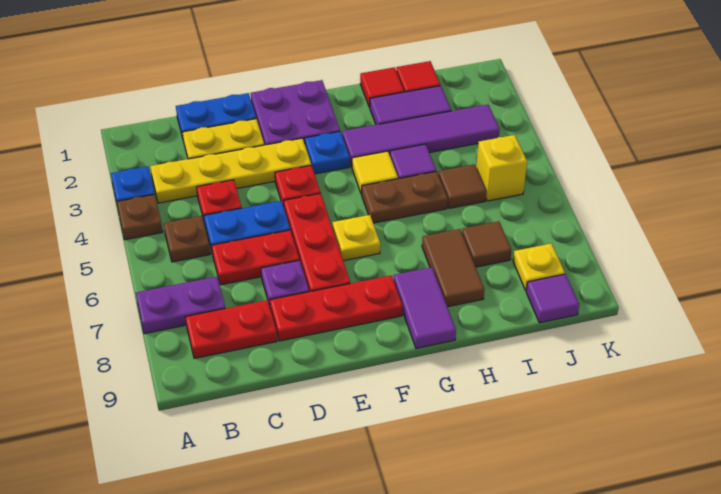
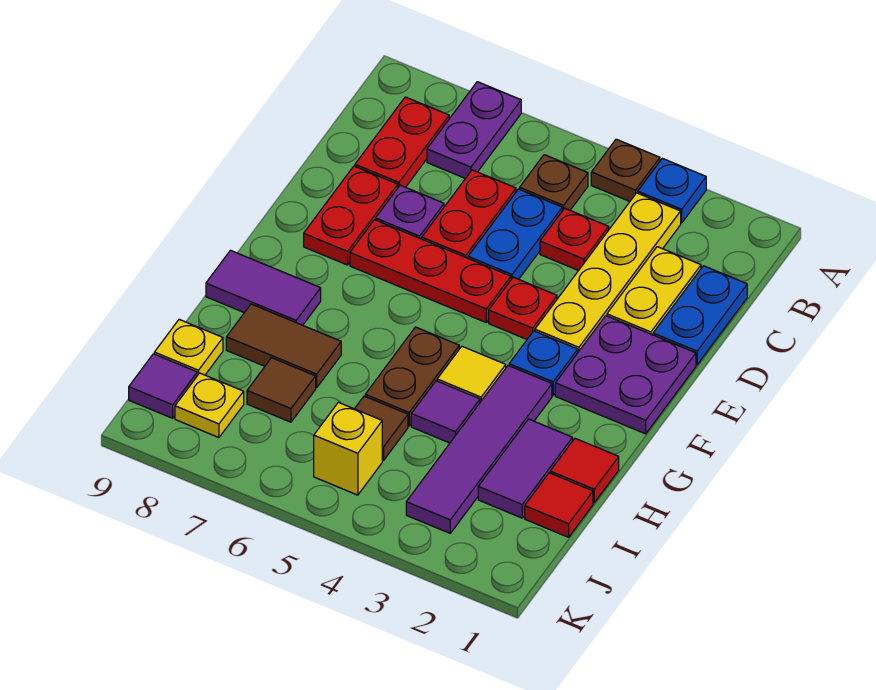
red 1x3 plate [270,275,402,341] -> red 1x2 plate [304,166,398,265]
yellow 1x1 plate [332,215,380,261] -> yellow 1x1 plate moved to [154,319,223,376]

